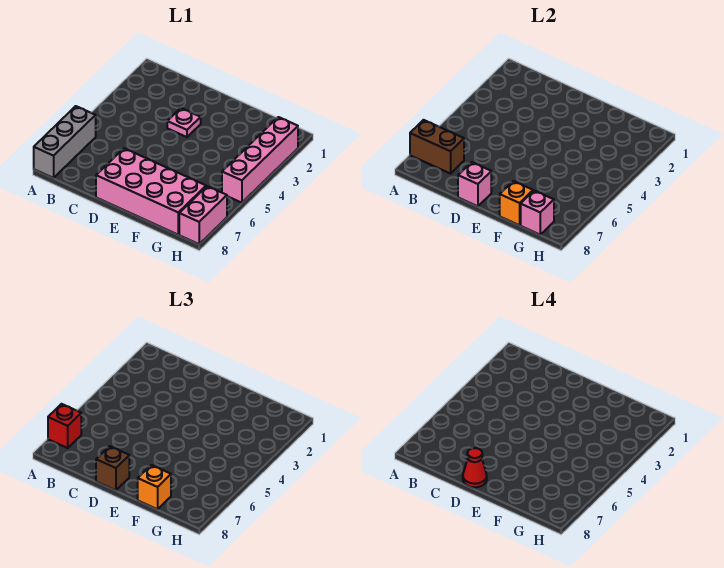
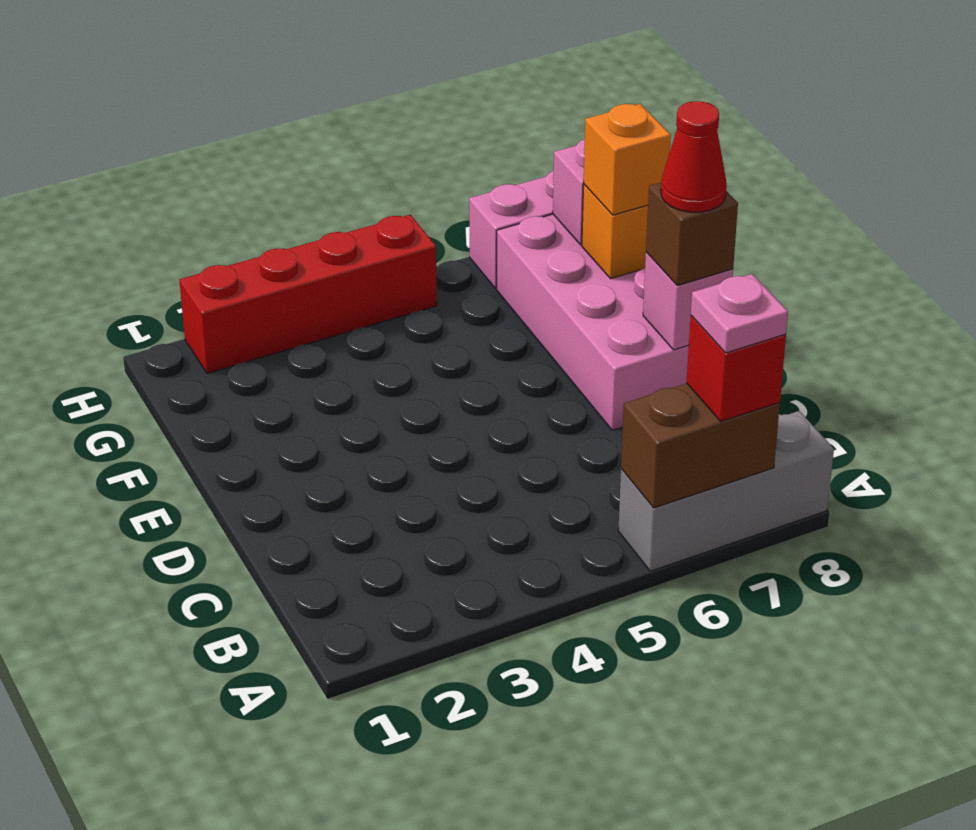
brown 1x2 brick [410,120,464,174] -> brown 1x2 brick turned to [621,383,780,508]
pink 1x1 plate [167,108,201,137] -> pink 1x1 plate moved to [691,274,788,353]
pink 1x4 brick [222,117,298,203] -> red 1x4 brick [179,215,437,373]

